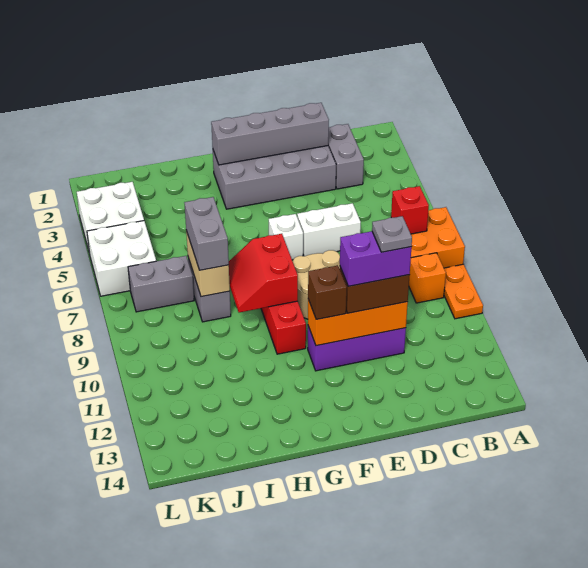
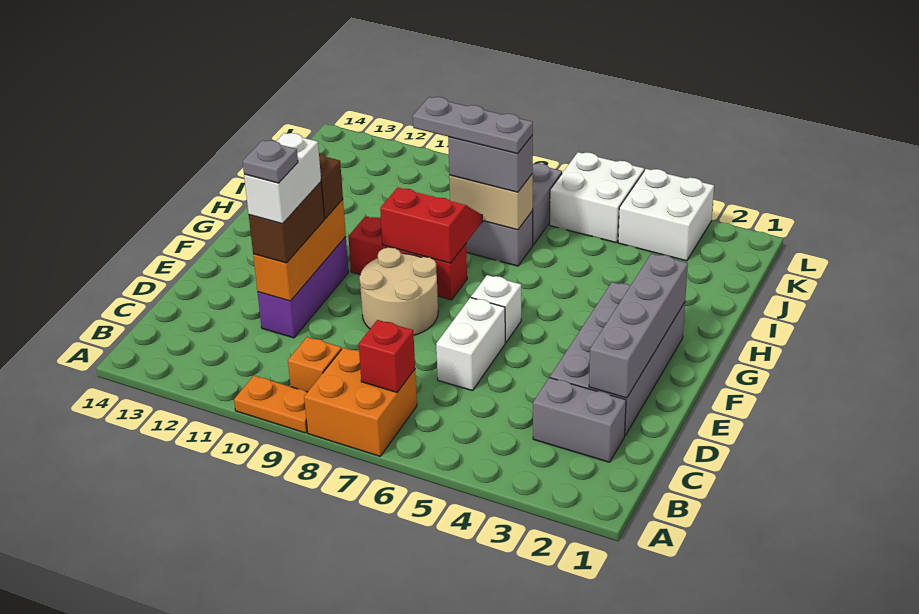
purple 1x2 brick [340,231,411,286] -> white 1x2 brick [244,133,321,224]
none -> grey 1x3 plate [413,97,533,154]

